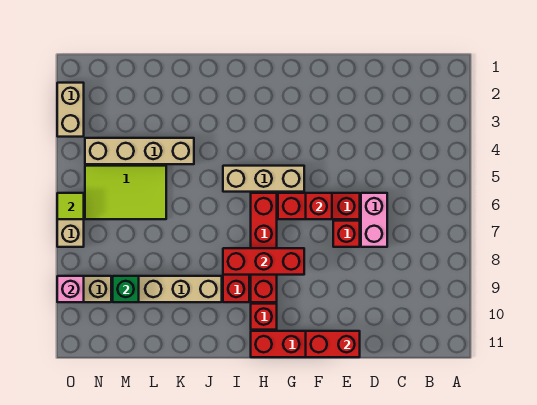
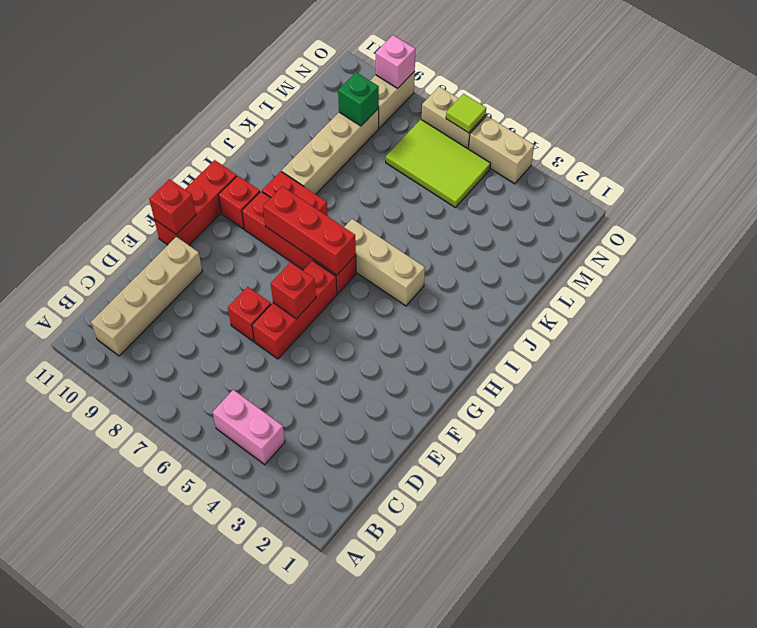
pink 1x2 brick [361,193,387,247] -> pink 1x2 brick moved to [213,390,285,465]
red 1x2 brick [306,331,360,357] -> red 1x1 brick [149,179,196,234]
tan 1x3 brick [223,166,304,192] -> tan 1x3 brick turned to [344,219,425,306]
red 1x3 brick [223,248,304,275] -> red 1x3 brick turned to [263,186,356,275]
tan 1x4 brick [85,138,194,164] -> tan 1x4 brick moved to [91,237,202,356]
lime 2x3 tile [85,166,166,219] -> lime 2x3 tile turned to [386,120,491,207]
tan 1x2 brick [57,83,84,137] -> tan 1x2 brick moved to [469,116,534,184]

